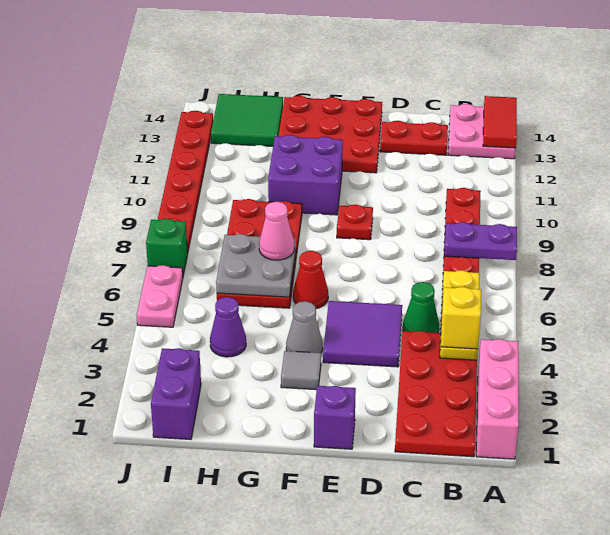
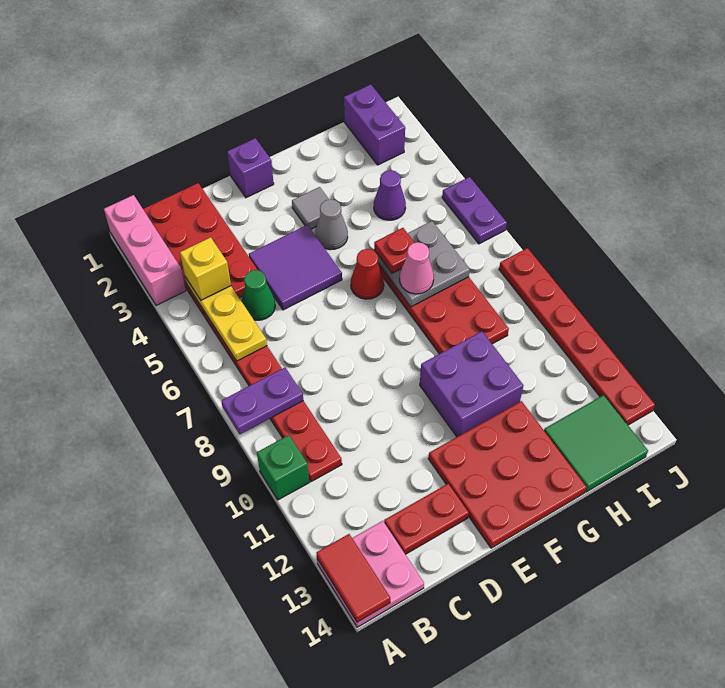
red 1x1 plate [337,205,373,240] -> red 1x1 plate moved to [374,228,415,273]
pink 1x2 plate [137,265,183,327] -> purple 1x2 plate [442,177,507,244]
green 1x1 brick [146,219,188,275] -> green 1x1 brick moved to [257,435,309,500]

